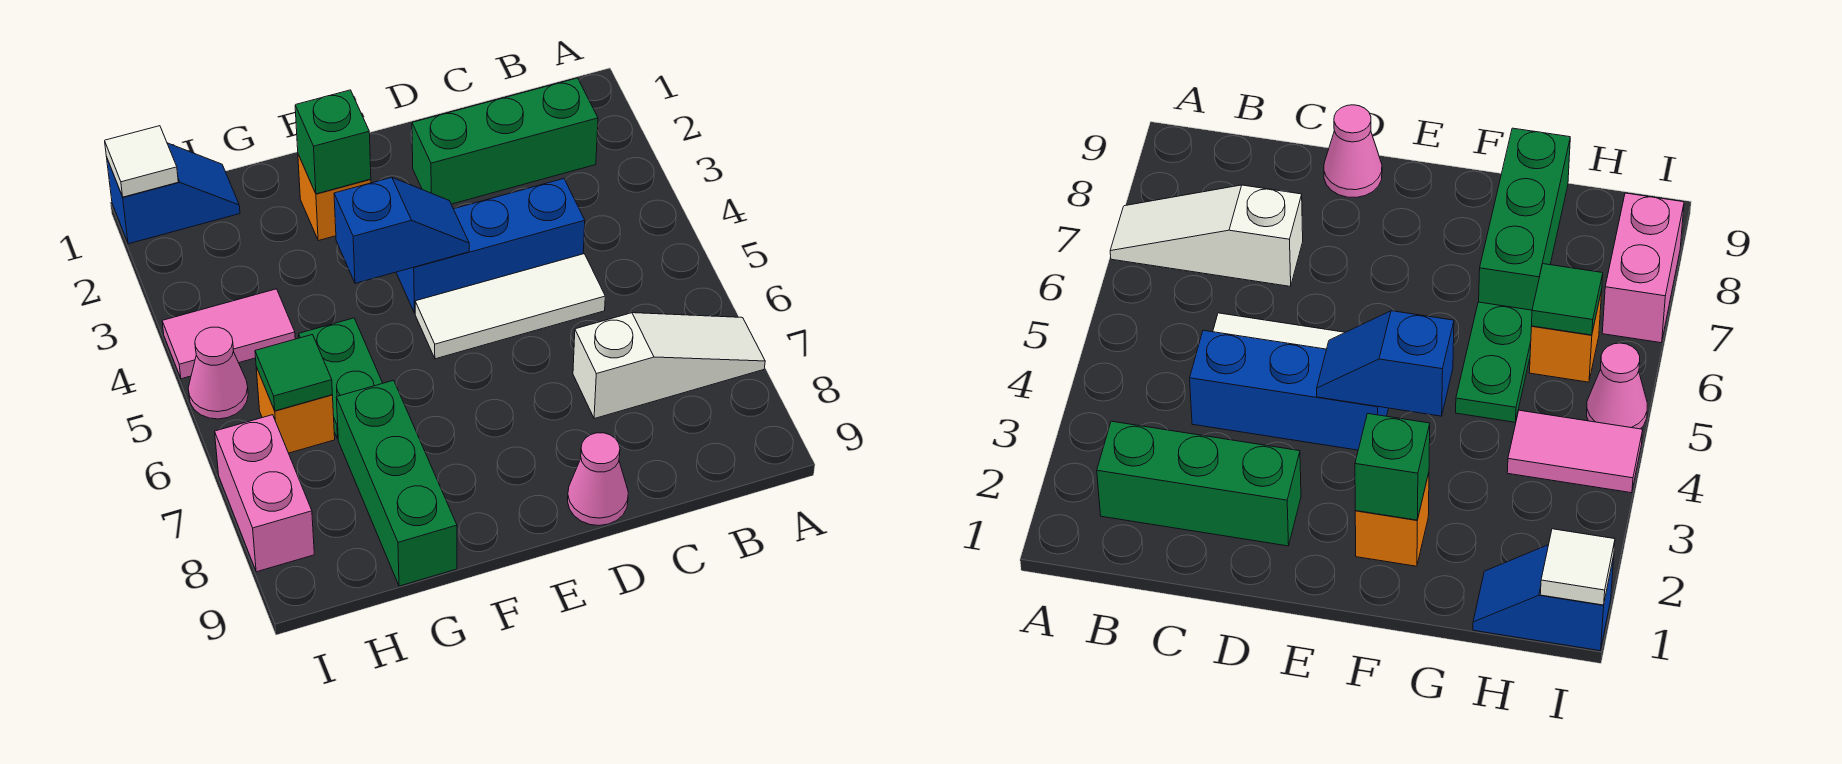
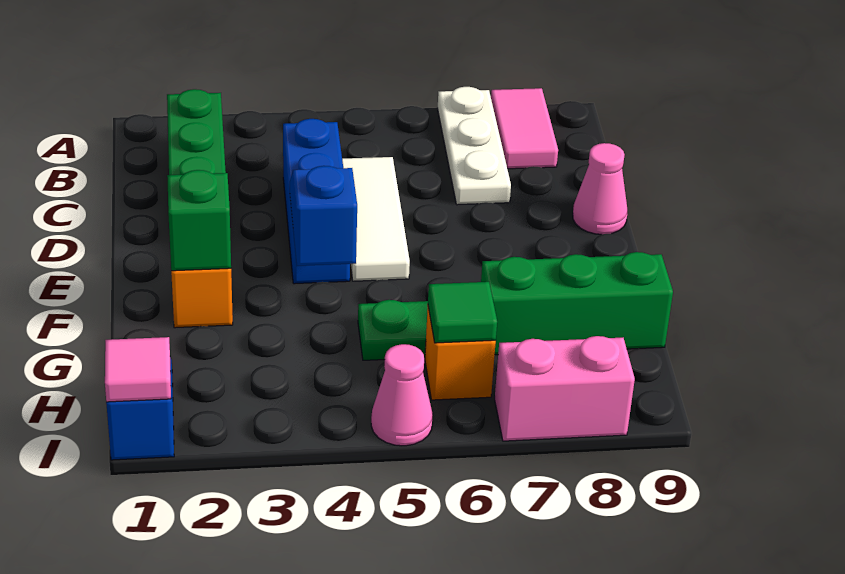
white 1x3 slope [573,313,765,419] -> white 1x3 plate [438,87,511,205]
pink 1x2 tile [162,289,295,379] -> pink 1x2 tile moved to [491,88,558,169]
white 1x1 tile [105,126,178,197] -> pink 1x1 tile [105,337,171,402]

